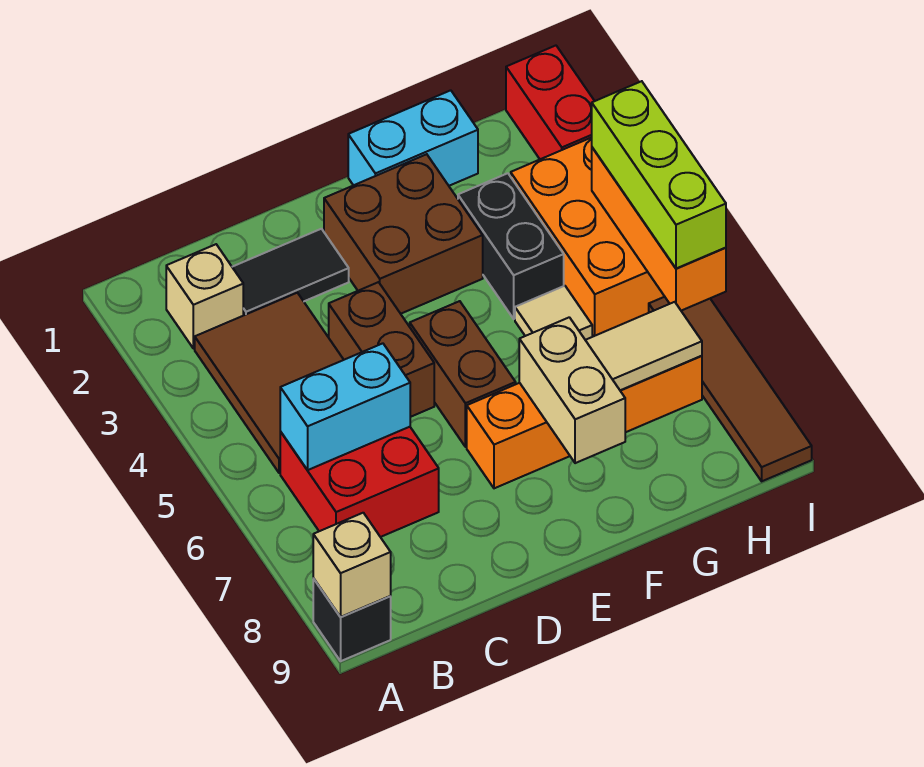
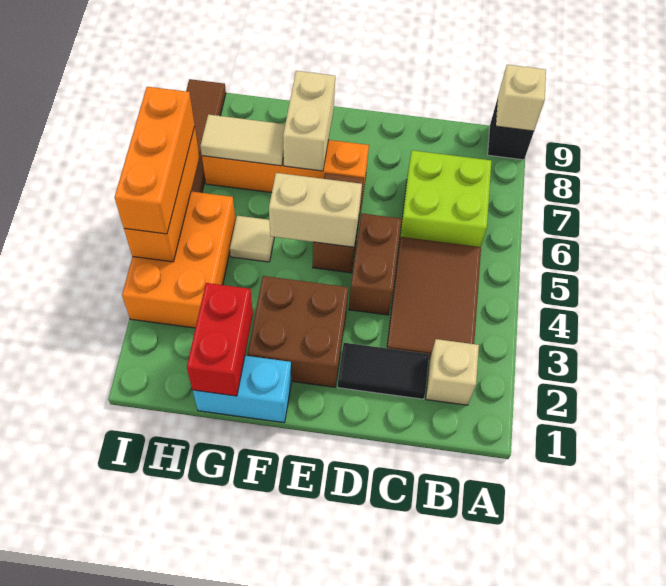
red 2x2 brick [280,427,439,537] -> lime 2x2 brick [400,150,491,247]
cyan 1x2 brick [280,343,410,470] -> none
none -> tan 1x2 brick [269,173,362,247]
black 1x2 brick [458,173,564,319] -> none
red 1x2 brick [506,46,594,159] -> red 1x2 brick moved to [187,283,253,396]
lime 1x3 brick [592,81,726,268] -> orange 1x3 brick [114,87,195,234]

